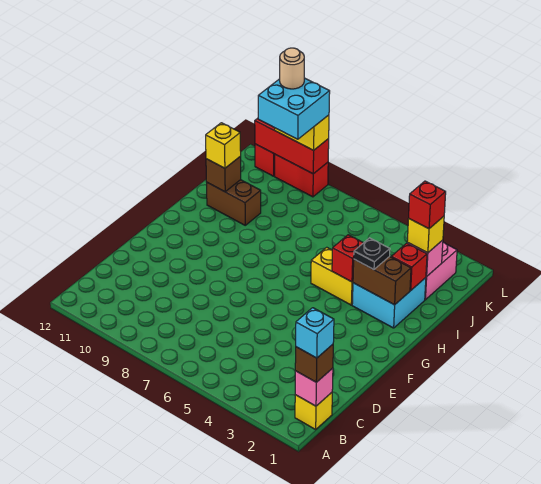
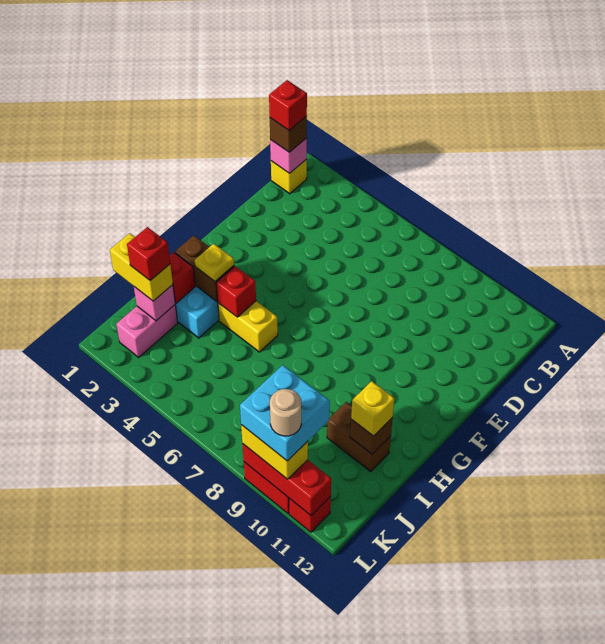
cyan 1x1 brick [296,308,334,358] -> red 1x1 brick [269,80,307,130]
black 1x1 plate [354,238,390,270] -> yellow 1x1 plate [195,244,234,281]
yellow 1x1 brick [407,216,444,253] -> yellow 1x2 brick [110,233,173,301]

